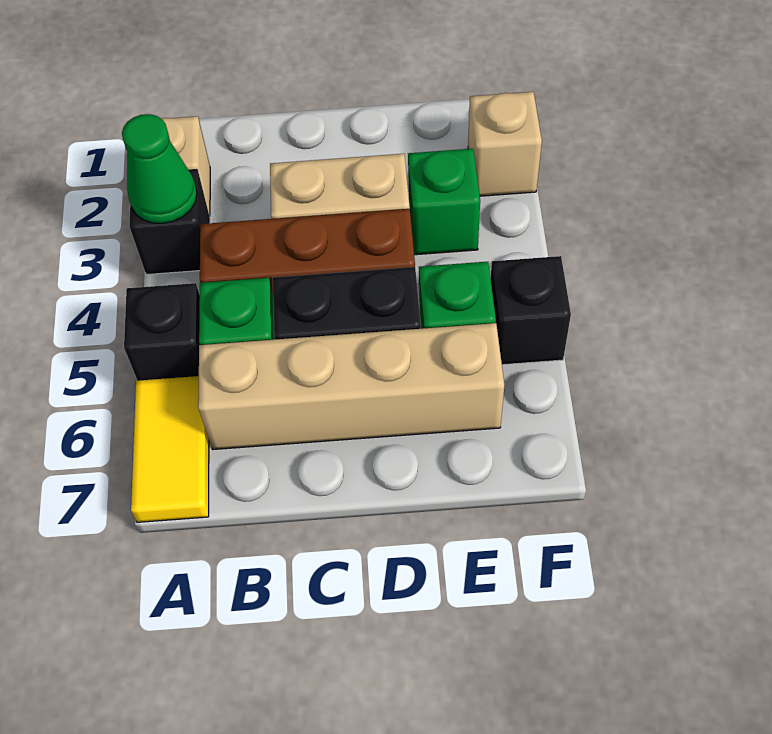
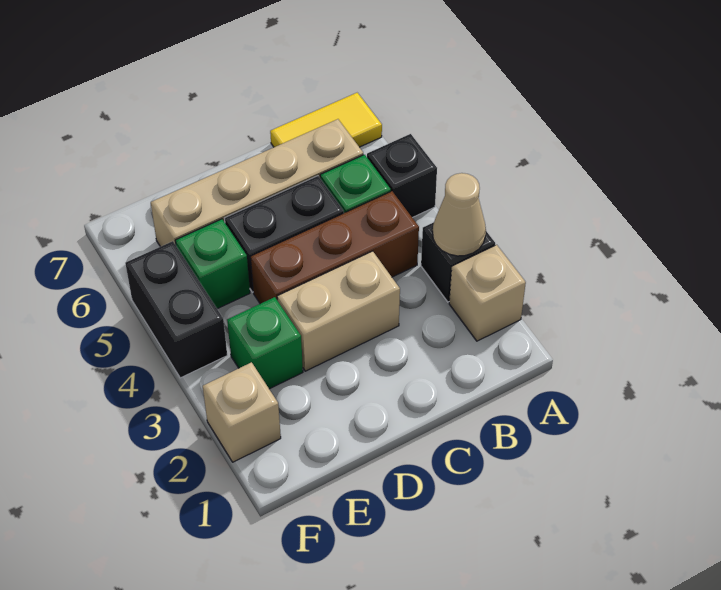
green 1x1 cone [122,114,197,224] -> tan 1x1 cone [433,173,486,256]
yellow 1x2 tile [131,376,209,522] -> yellow 1x2 tile turned to [270,93,382,147]
black 1x1 brick [491,256,571,365] -> black 1x2 brick [125,241,227,378]

